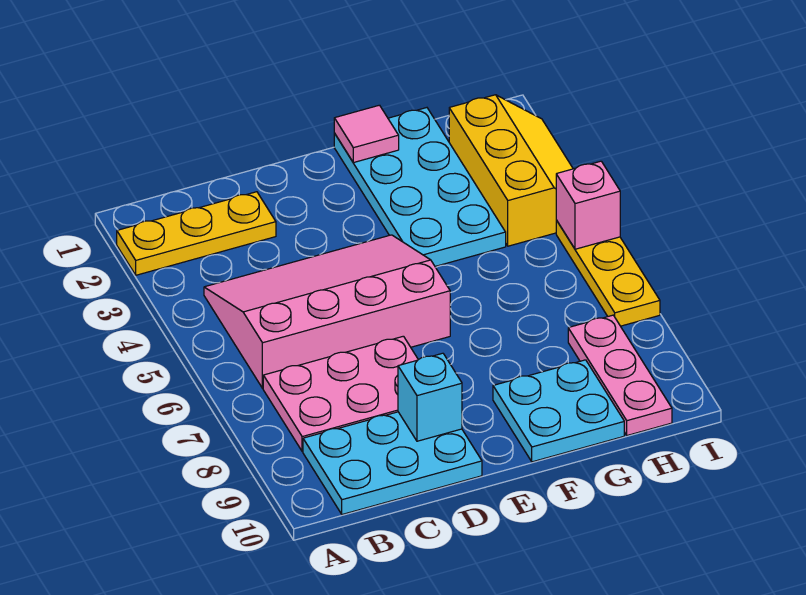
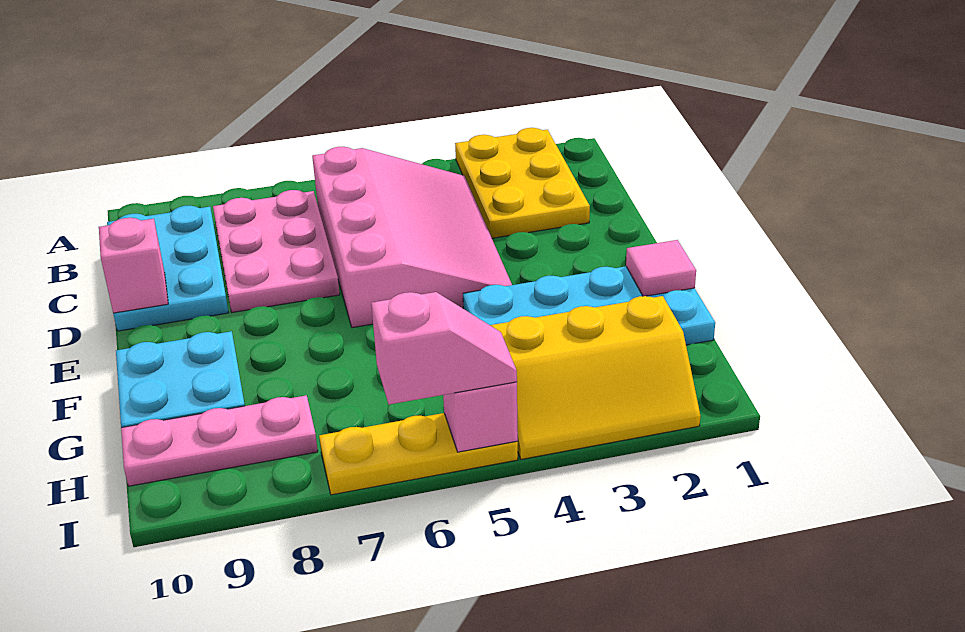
yellow 1x3 plate [117,192,276,275] -> yellow 2x3 plate [455,128,590,238]
cyan 1x1 brick [398,353,462,441] -> none
none -> pink 1x1 brick [99,218,168,313]
none -> pink 1x2 slope [371,292,517,404]

